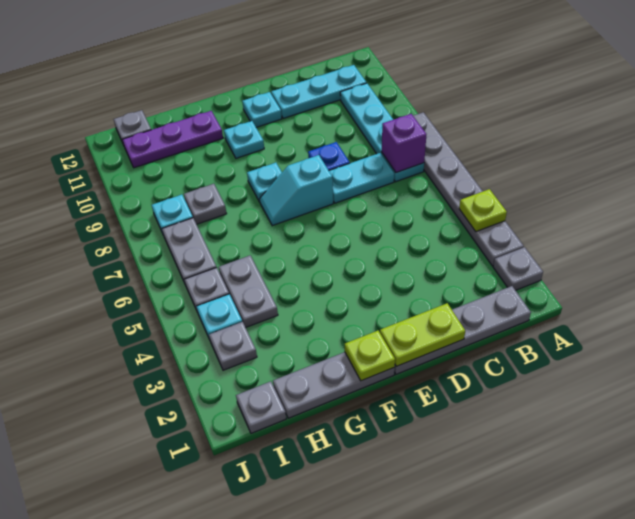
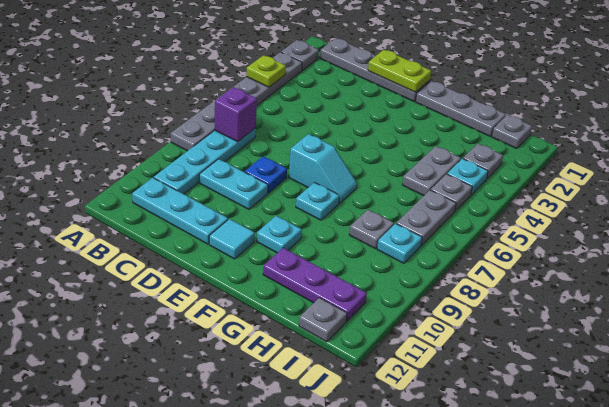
cyan 1x2 plate [329,153,394,203] -> cyan 1x2 plate moved to [199,159,268,209]
cyan 1x1 plate [242,92,282,127] -> cyan 1x1 tile [209,219,255,259]
lime 1x1 plate [345,330,395,381] -> none

